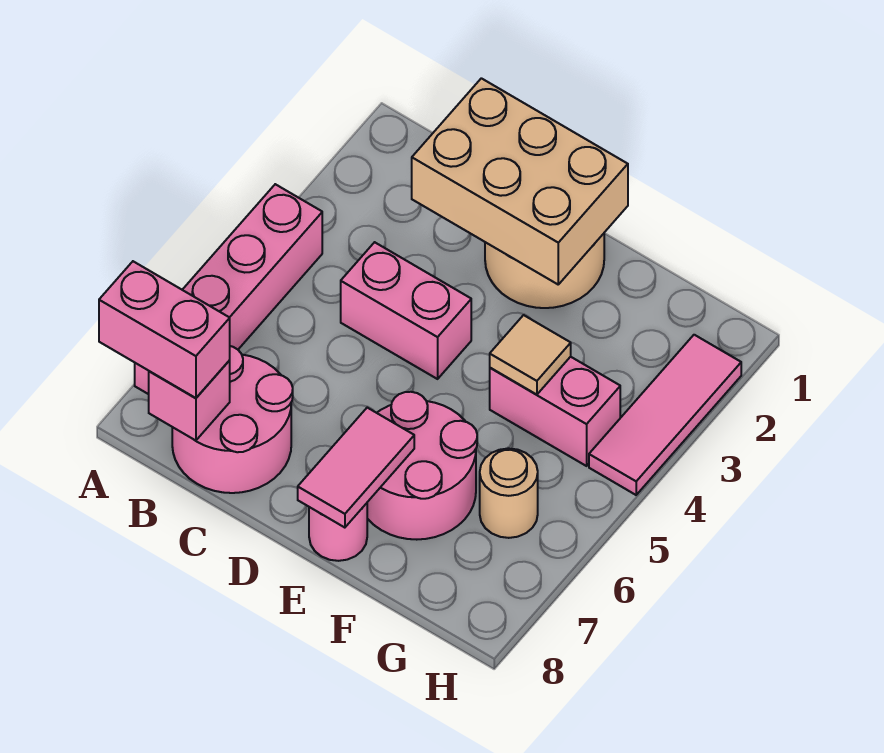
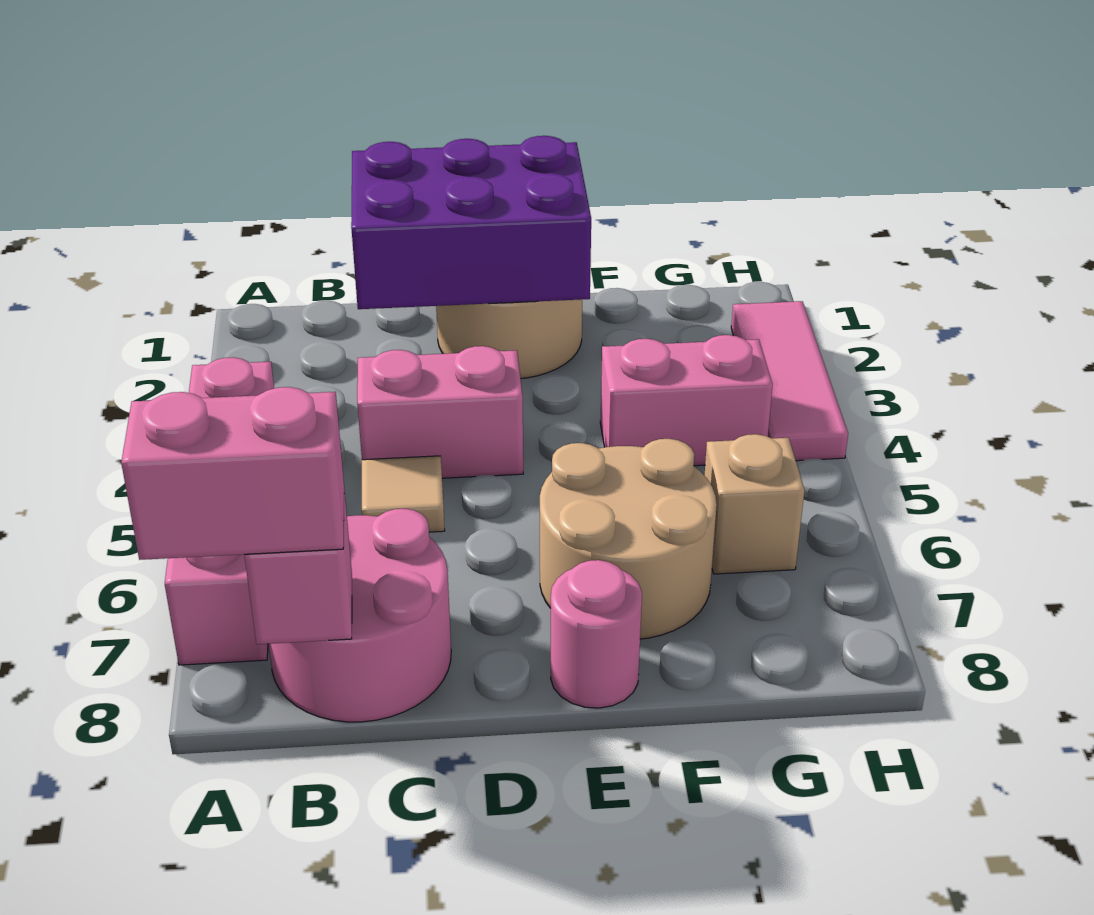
tan 2x3 brick [412,78,628,284] -> purple 2x3 brick [351,136,591,309]
pink 2x2 round brick [367,392,477,540] -> tan 2x2 round brick [540,439,717,639]
pink 1x2 tile [298,408,414,528] -> none
tan 1x1 tile [490,315,571,395] -> tan 1x1 tile moved to [362,456,445,532]
tan 1x1 round brick [480,448,538,538] -> tan 1x1 brick [705,434,804,574]

